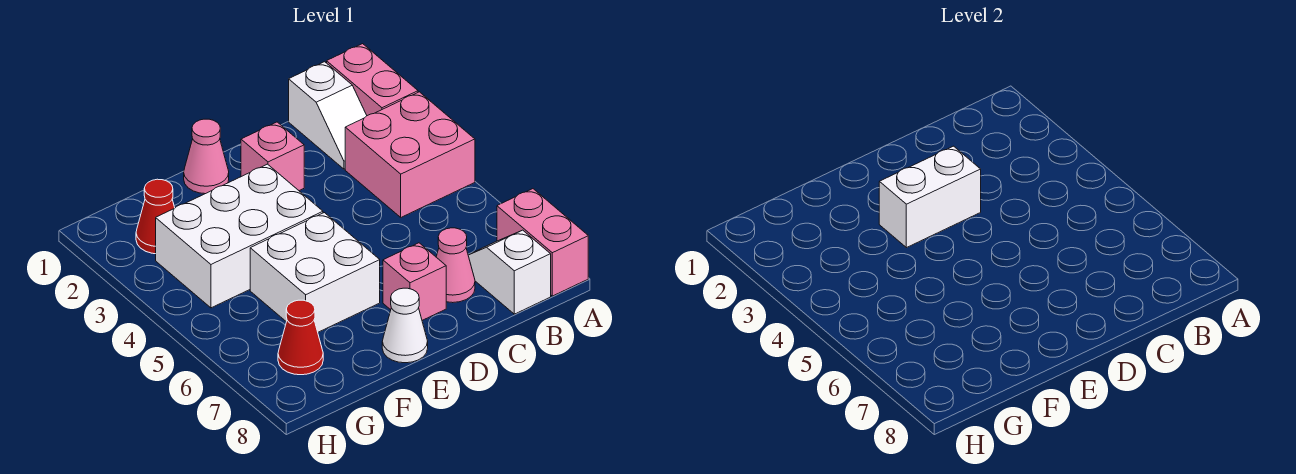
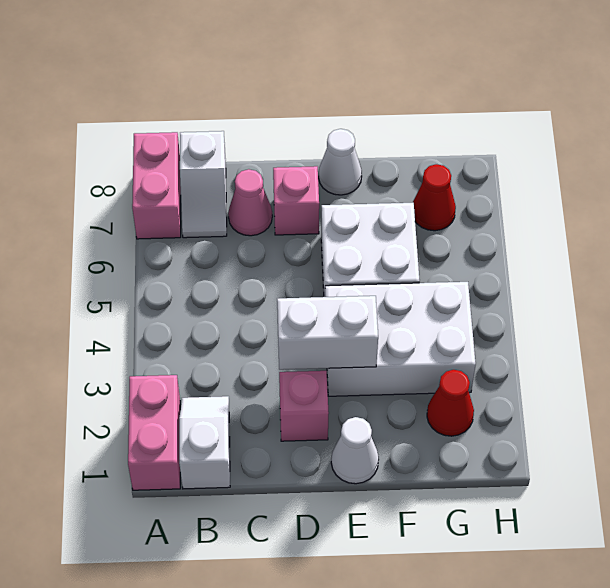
pink 2x2 brick [345,92,475,217] -> none
pink 1x1 cone [184,119,229,194] -> white 1x1 cone [331,417,379,484]

